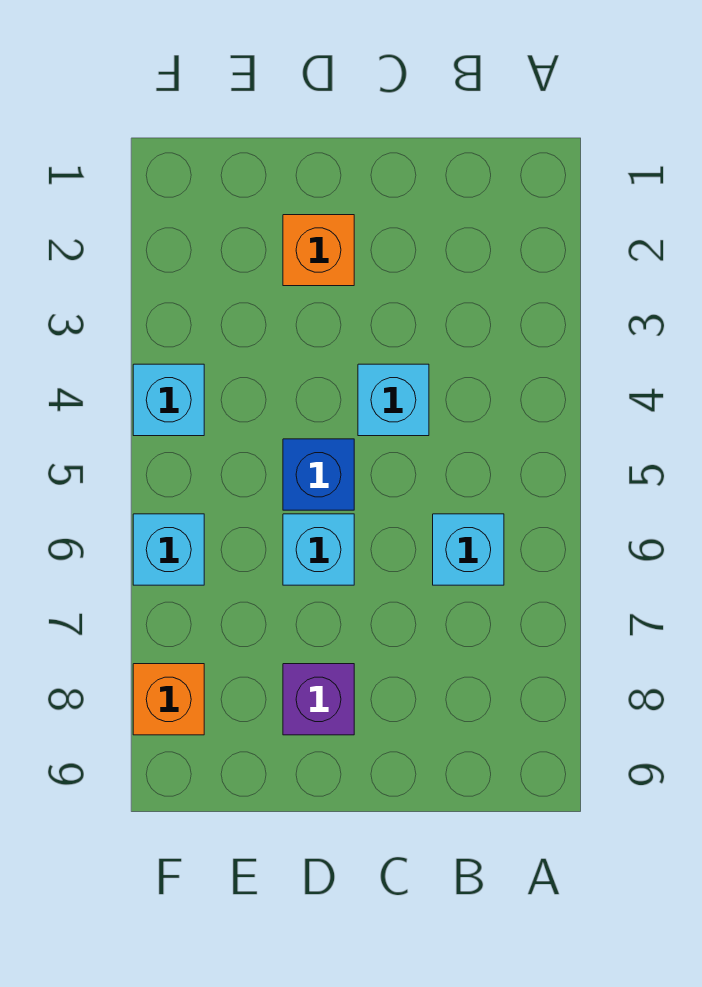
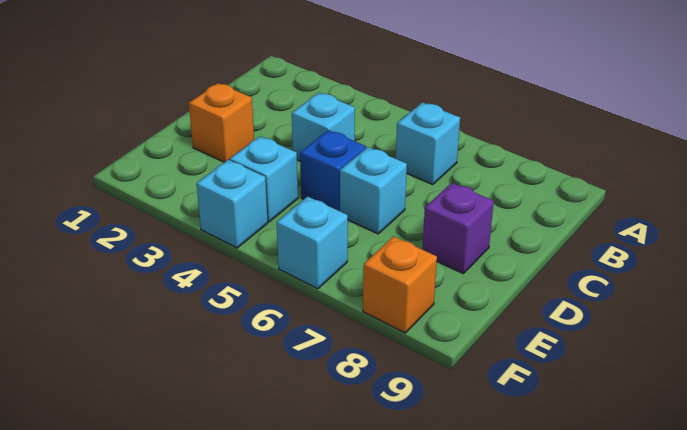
none -> cyan 1x1 brick [230,136,298,222]

